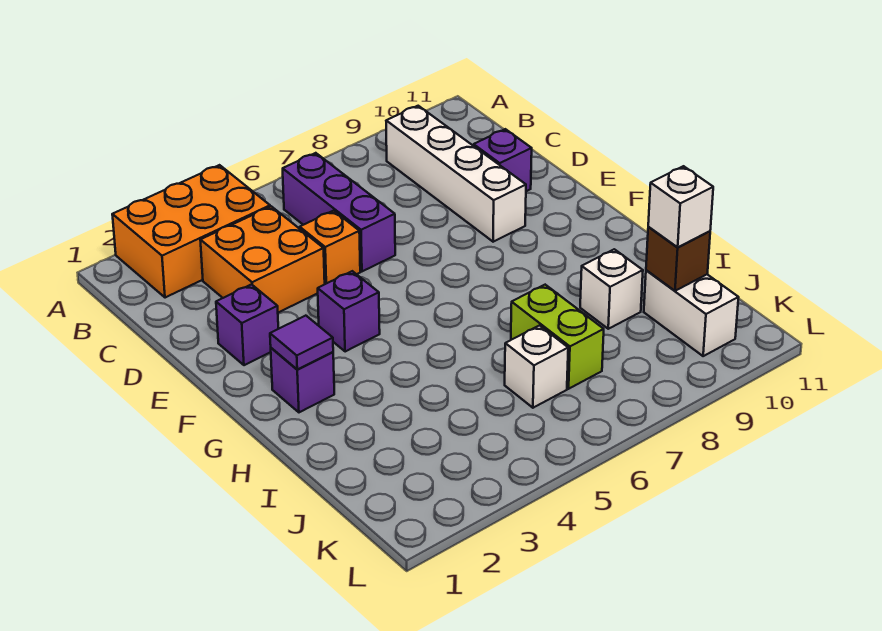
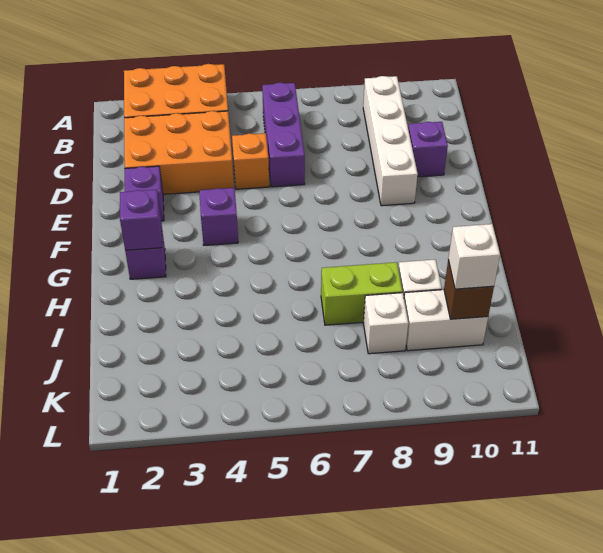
orange 2x2 brick [200,206,325,313] -> orange 2x3 brick [124,111,234,194]
purple 1x1 tile [270,316,333,369] -> purple 1x1 brick [120,190,162,251]
lime 1x2 brick [511,285,604,389] -> lime 1x2 brick turned to [321,262,402,325]
white 1x1 brick [505,326,568,408] -> white 1x1 brick moved to [363,293,408,354]
white 1x2 brick [644,270,739,356] -> white 1x2 brick turned to [404,290,488,351]

